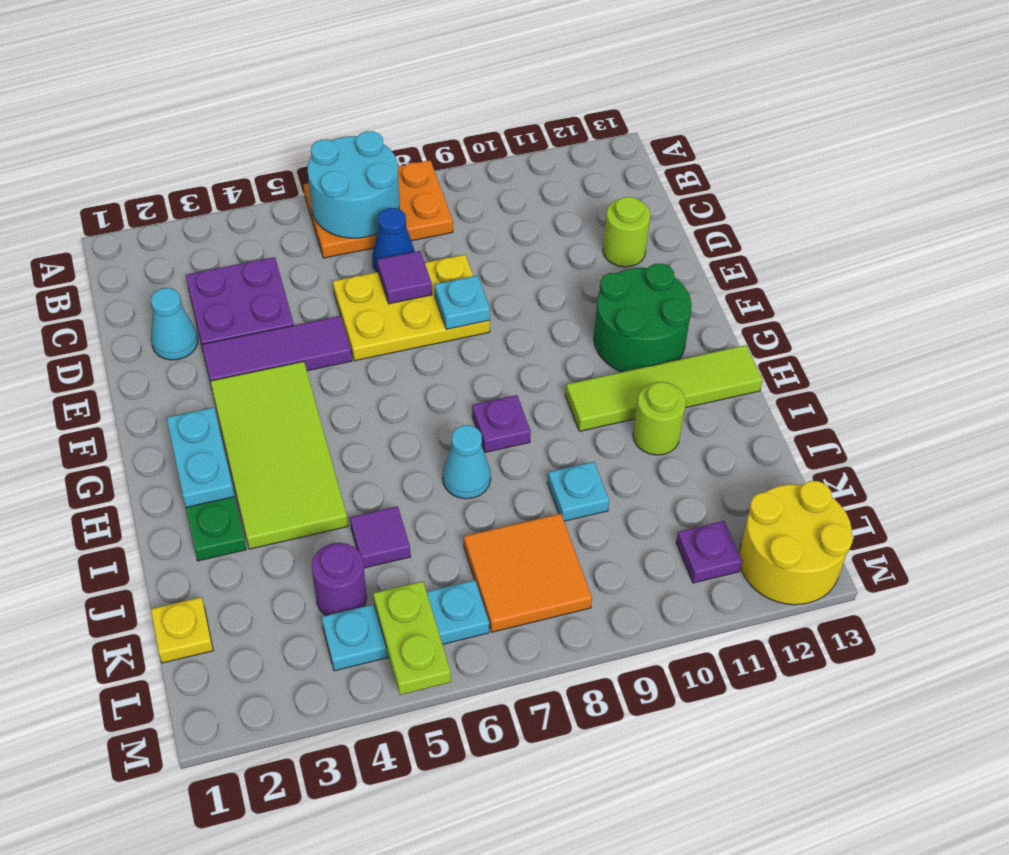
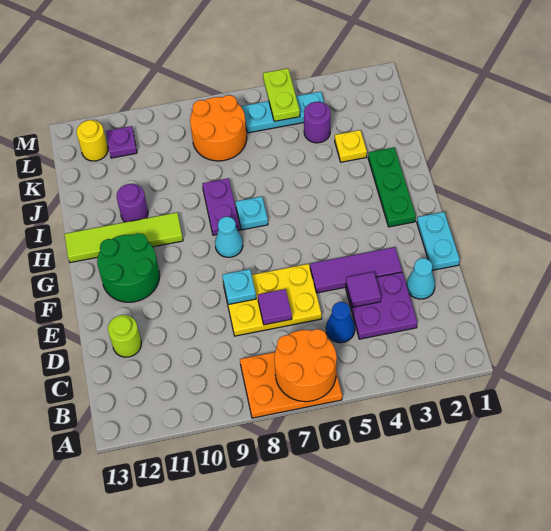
cyan 2x2 round brick [308,131,399,238] -> orange 2x2 round brick [274,329,337,402]
blue 1x1 cone [372,208,415,272] -> blue 1x1 cone moved to [326,302,355,343]
lime 2x4 tile [210,361,348,549] -> none
cyan 1x2 plate [167,407,234,507] -> cyan 1x2 plate moved to [417,212,460,270]
purple 1x1 plate [472,395,531,453] -> purple 1x2 plate [202,178,240,235]
cyan 1x1 cone [443,425,491,499] -> cyan 1x1 cone moved to [215,217,243,257]
lime 1x1 round brick [633,382,686,455] -> purple 1x1 round brick [117,184,148,222]
purple 1x1 tile [350,506,411,568] -> purple 1x1 tile moved to [346,272,381,307]
cyan 1x1 plate [548,462,609,521] -> cyan 1x1 plate moved to [236,196,268,230]
yellow 1x1 plate [151,597,213,663] -> yellow 1x1 plate moved to [335,130,367,162]
orange 2x2 tile [464,514,592,632] -> orange 2x2 round brick [190,95,247,161]
yellow 2x2 round brick [739,481,853,605] -> yellow 1x1 round brick [77,120,108,161]

